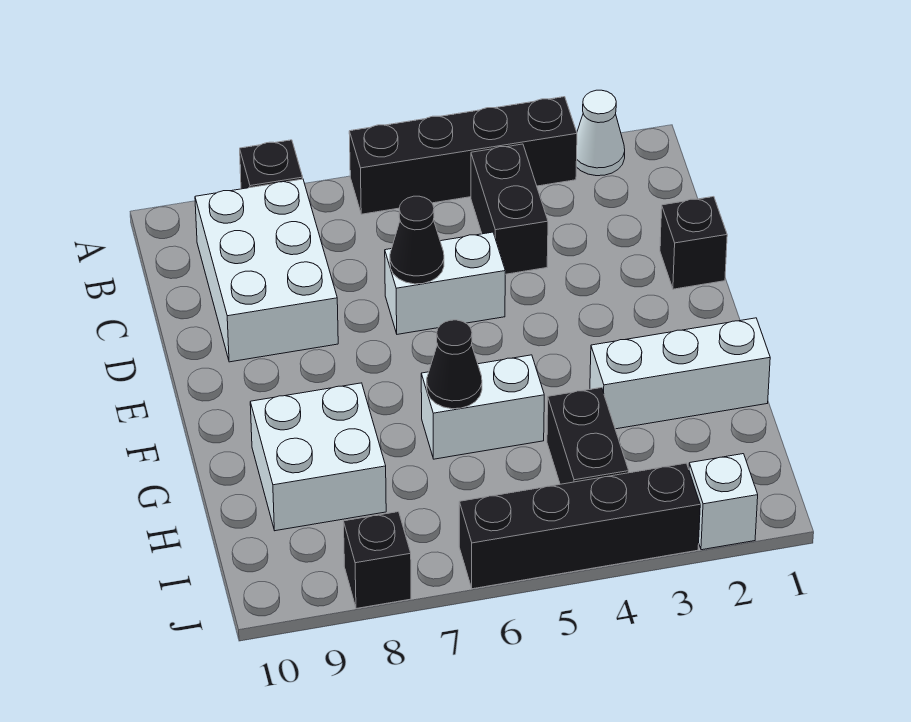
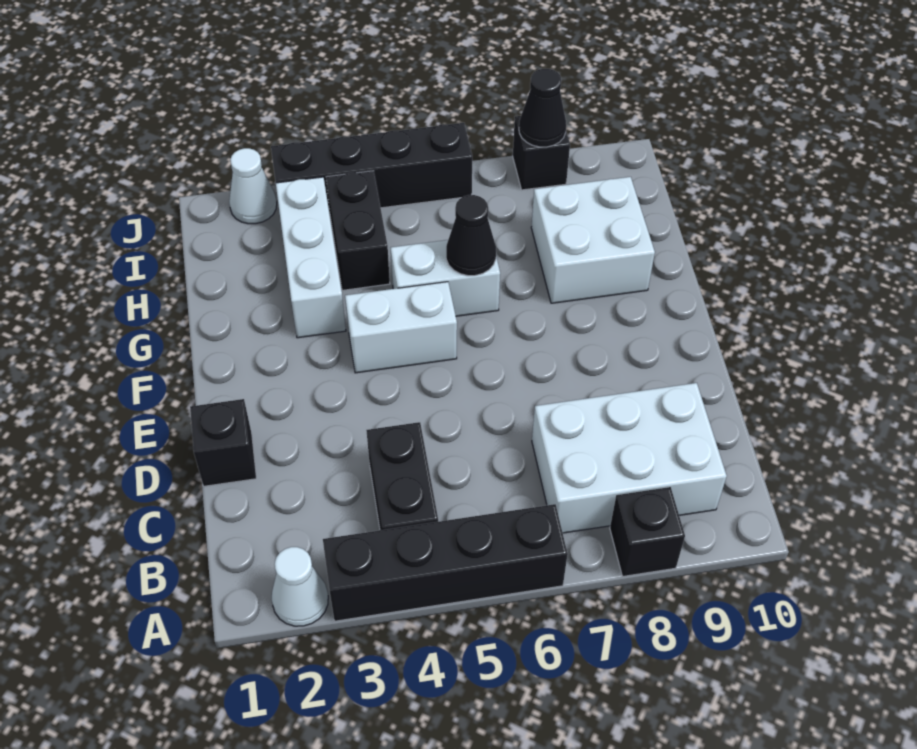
white 2x3 brick [195,179,338,362] -> white 2x3 brick turned to [532,383,727,533]
white 1x2 brick [385,232,505,334] -> white 1x2 brick moved to [345,282,457,373]
black 1x1 cone [390,196,444,284] -> black 1x1 cone moved to [519,69,566,147]
white 1x3 brick [590,318,770,429] -> white 1x3 brick turned to [276,177,346,338]
white 1x1 brick [689,454,758,550] -> white 1x1 cone [229,148,277,224]

